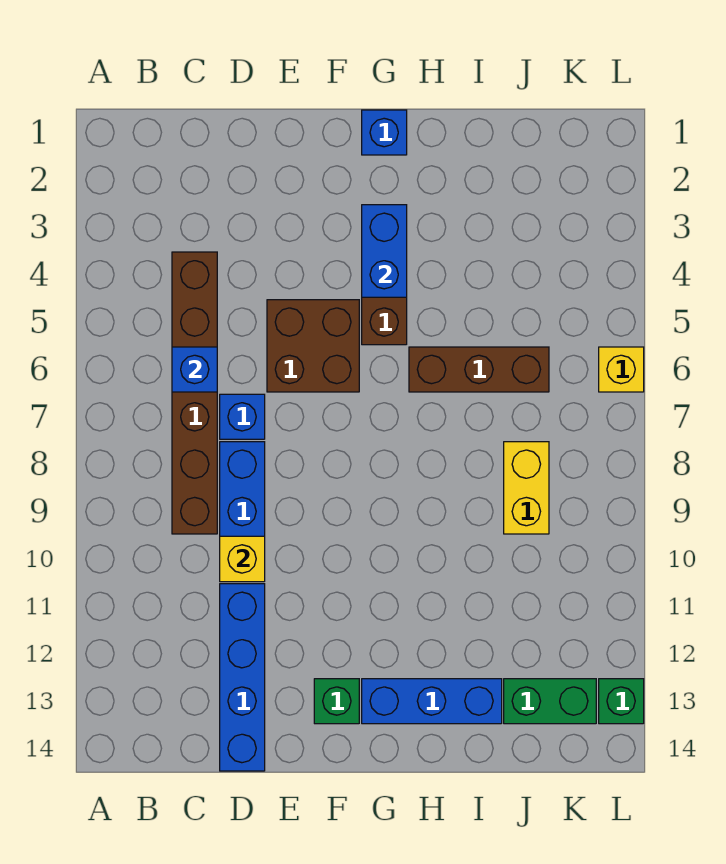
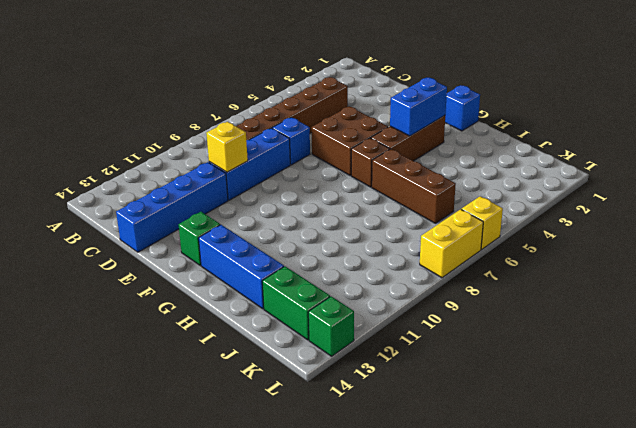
blue 1x1 brick [172,347,217,392] -> none
none -> brown 1x1 brick [351,138,390,187]
yellow 1x2 brick [504,442,549,534] -> yellow 1x2 brick moved to [420,209,483,278]

